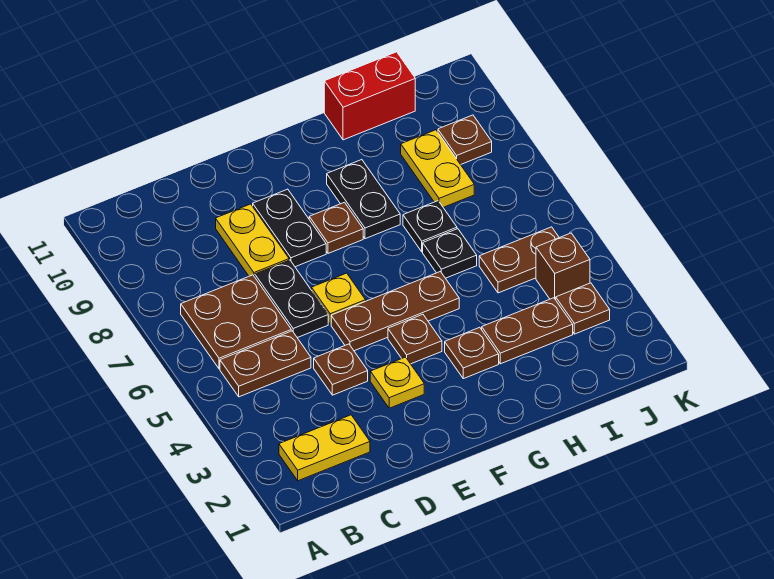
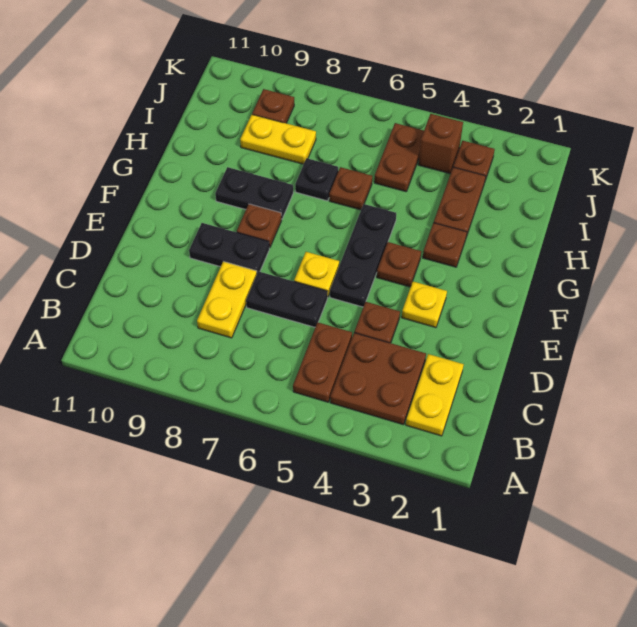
brown 2x2 plate [181,275,291,369] -> brown 2x2 plate moved to [330,333,426,425]
yellow 1x2 plate [216,204,289,277] -> yellow 1x2 plate turned to [197,261,257,338]
brown 1x3 plate [331,272,459,351] -> black 1x3 plate [330,204,396,307]
black 1x1 plate [423,229,477,278] -> brown 1x1 plate [329,167,372,210]
red 1x2 brick [324,52,415,140] -> none

